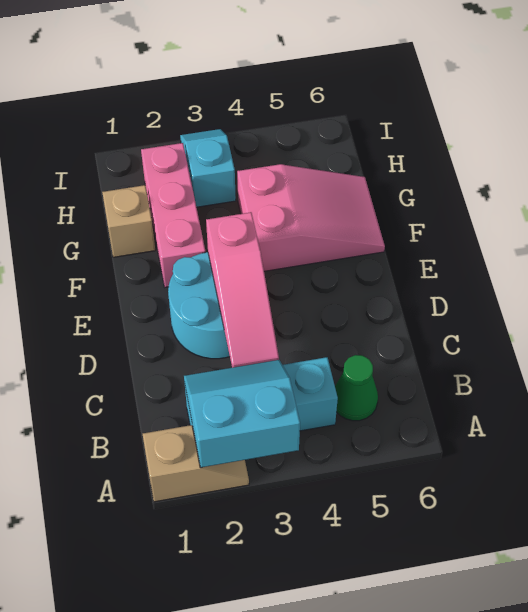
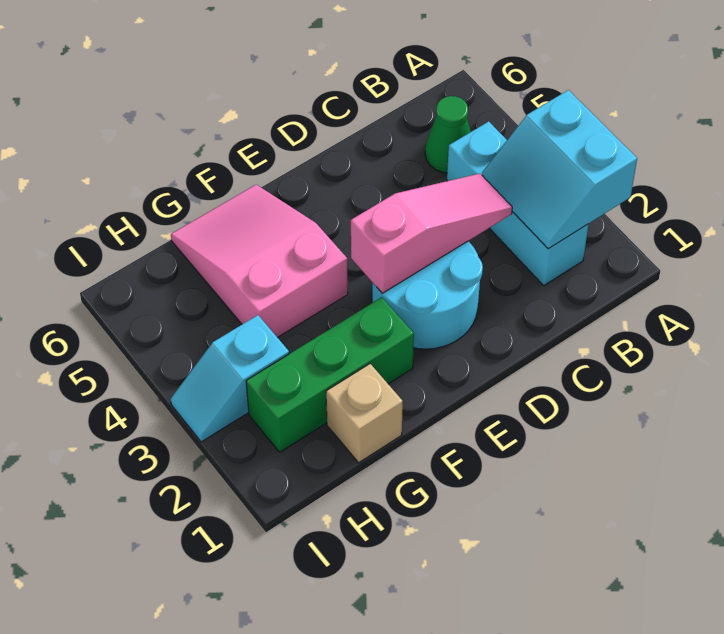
tan 1x2 slope [143,425,249,502] -> none
pink 1x3 brick [141,143,205,287] -> green 1x3 brick [246,297,414,452]

